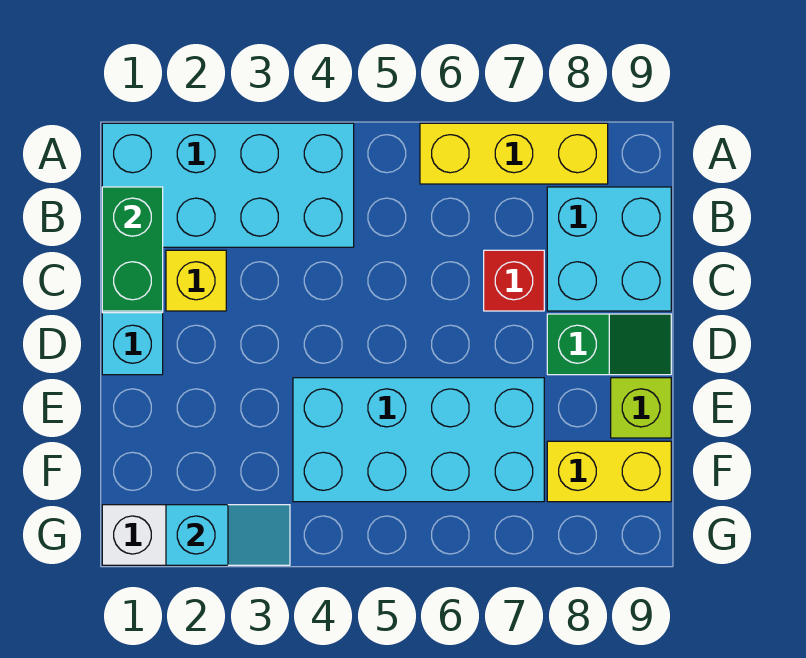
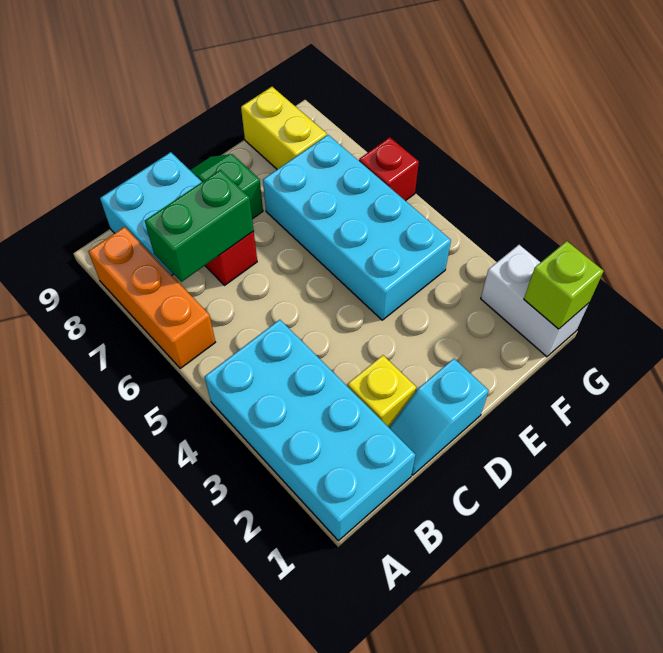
yellow 1x3 brick [420,123,608,184] -> orange 1x3 brick [88,227,215,368]
green 1x2 brick [102,187,163,311] -> green 1x2 brick moved to [145,170,254,282]
lime 1x1 brick [611,378,671,438] -> lime 1x1 brick moved to [524,241,604,329]
cyan 1x2 slope [166,505,290,565] -> none
none -> red 1x1 brick [359,137,419,201]

